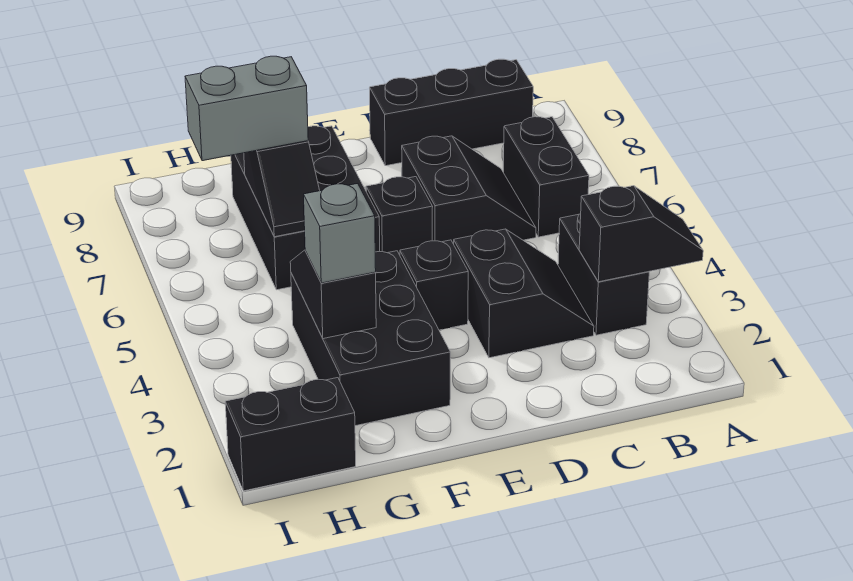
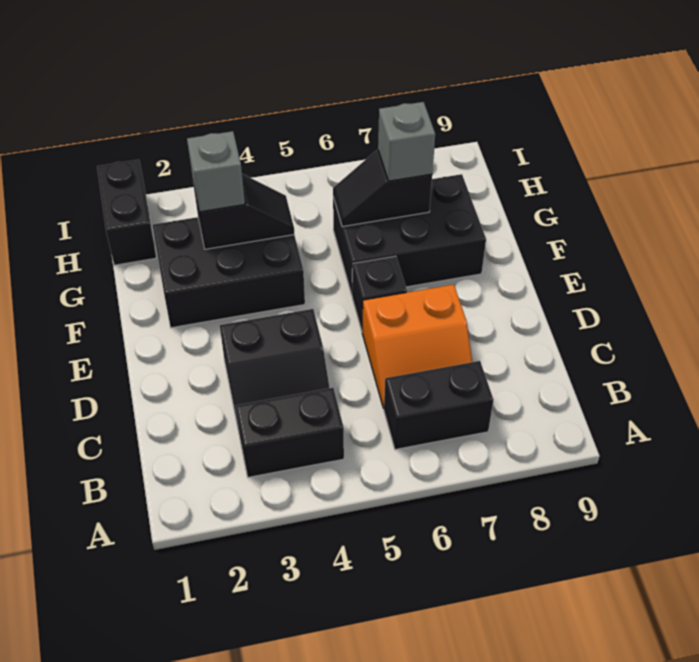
black 1x2 slope [579,186,703,282] -> none
black 1x3 brick [370,59,533,166] -> none
black 2x2 slope [402,136,536,244] -> orange 2x2 slope [362,284,472,408]
black 1x1 brick [400,240,468,330] -> none
grey 1x2 brick [185,56,308,161] -> grey 1x1 brick [378,102,435,181]

